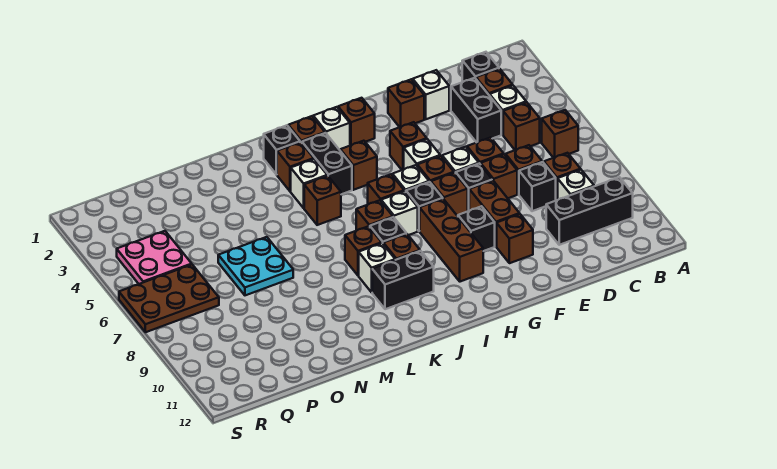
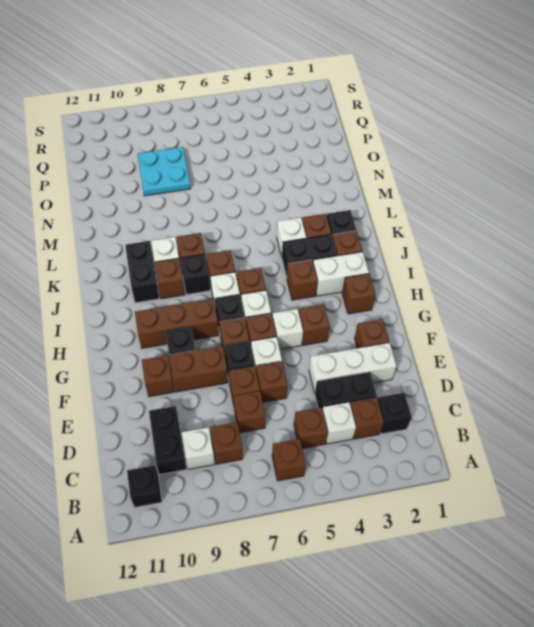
black 1x3 brick [546,177,633,245] -> black 1x2 brick [149,406,186,474]
black 1x1 brick [519,162,556,211] -> black 1x1 brick moved to [127,465,162,507]
white 1x1 brick [413,70,449,119] -> white 1x3 brick [309,343,397,393]
white 1x1 brick [313,107,350,150] -> white 1x2 brick [313,252,369,296]
brown 1x1 brick [304,176,341,225] -> none
cyan 2x2 plate [218,237,293,295] -> cyan 2x2 plate moved to [138,147,191,196]
pink 2x2 plate [117,231,192,284] -> none
brown 2x3 plate [119,265,219,332] -> none

